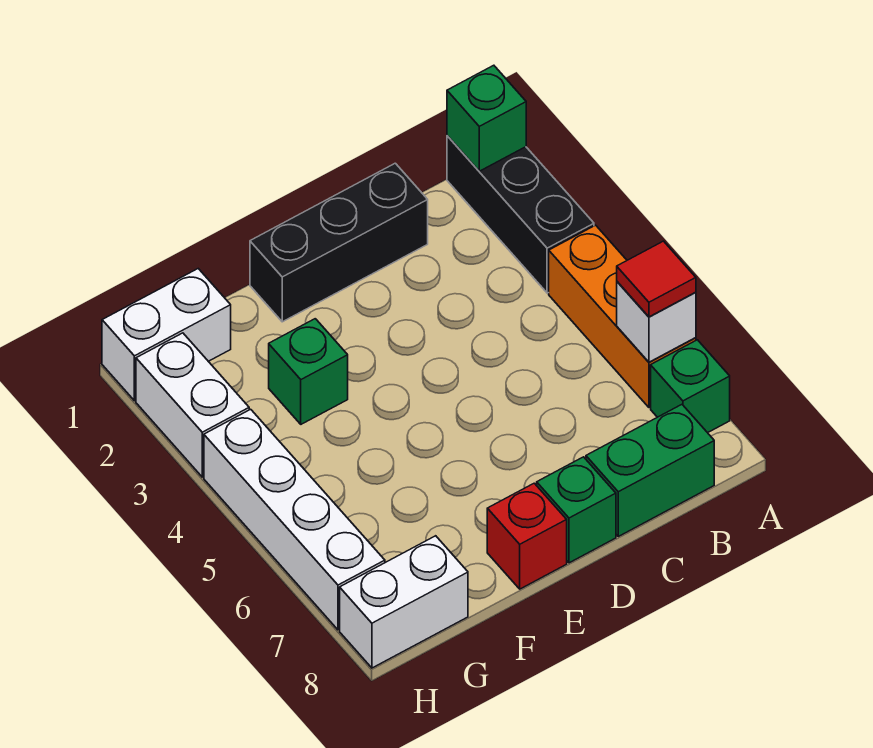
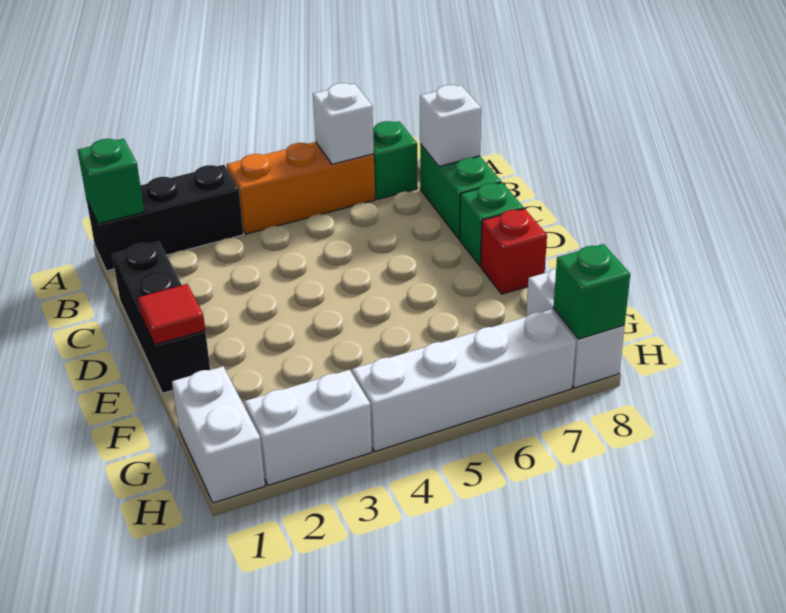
red 1x1 tile [617,241,696,317] -> red 1x1 tile moved to [138,284,205,344]
none -> white 1x1 brick [420,85,481,166]
green 1x1 brick [269,319,348,424] -> green 1x1 brick moved to [553,244,630,339]

